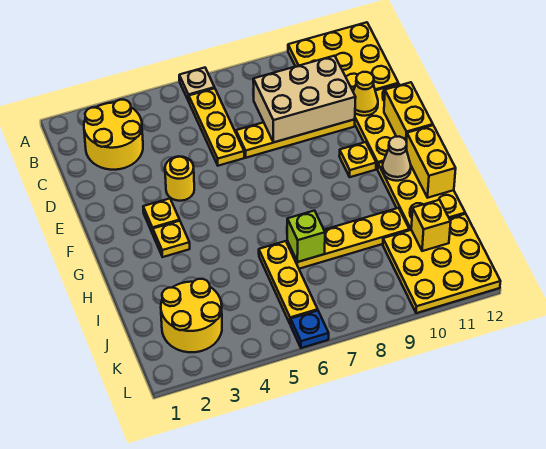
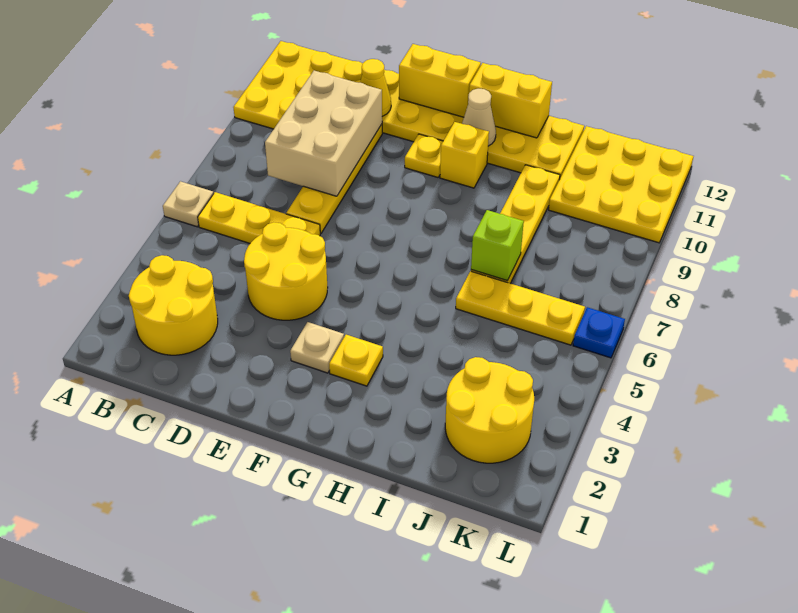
yellow 1x1 round brick [165,156,194,201] -> yellow 2x2 round brick [244,222,328,320]
yellow 1x1 plate [143,199,180,234] -> tan 1x1 plate [290,322,344,373]
yellow 1x1 brick [411,200,451,251] -> yellow 1x1 brick moved to [440,122,489,188]

